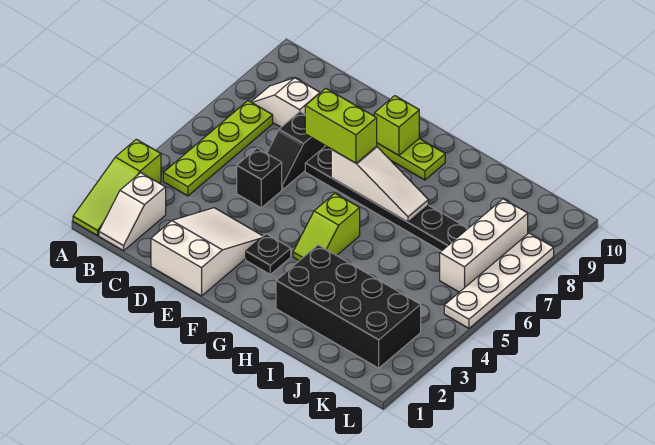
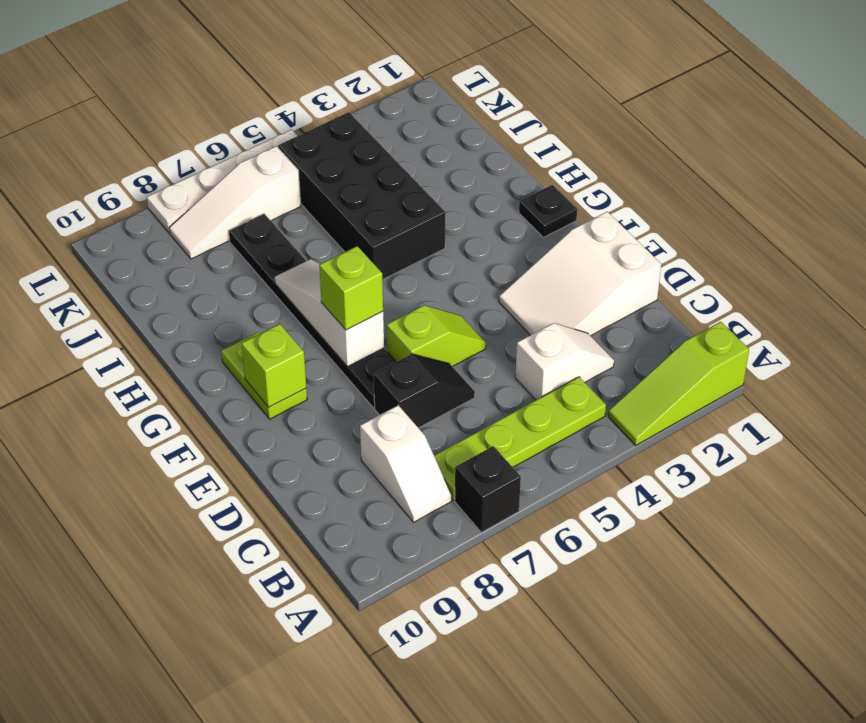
lime 1x3 slope [73,139,161,236] -> lime 1x3 slope turned to [608,322,749,445]
white 1x2 slope [99,173,166,251] -> white 1x2 slope moved to [515,323,614,400]
black 1x1 brick [237,148,282,208] -> black 1x1 brick moved to [455,446,521,532]
lime 1x2 brick [305,89,377,163] -> lime 1x1 brick [319,246,383,330]
black 1x1 plate [246,234,291,274] -> black 1x1 plate moved to [519,185,577,237]
lime 1x2 slope [293,193,360,261] -> lime 1x2 slope moved to [387,305,486,366]
black 2x4 brick [276,245,421,368] -> black 2x4 brick moved to [278,112,445,280]
white 1x3 brick [440,199,528,292] -> white 1x3 slope [169,146,301,259]

